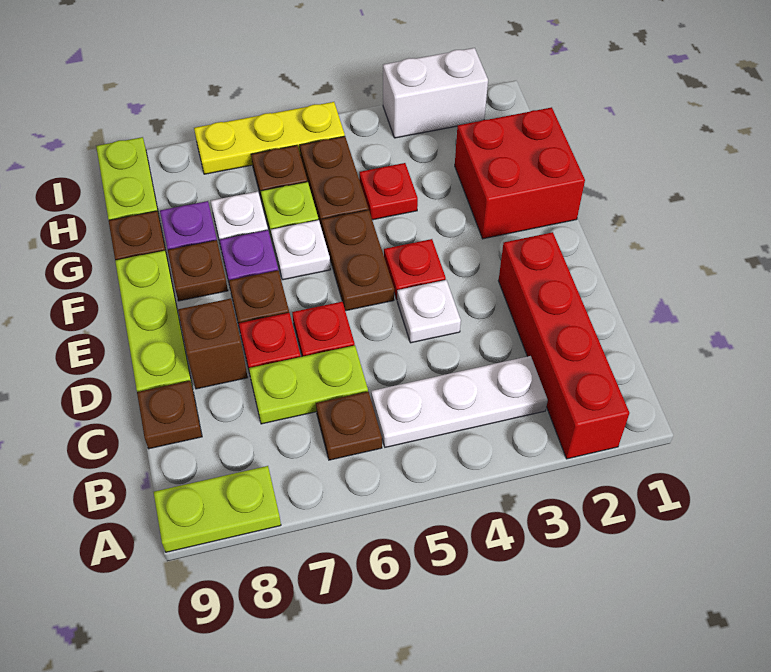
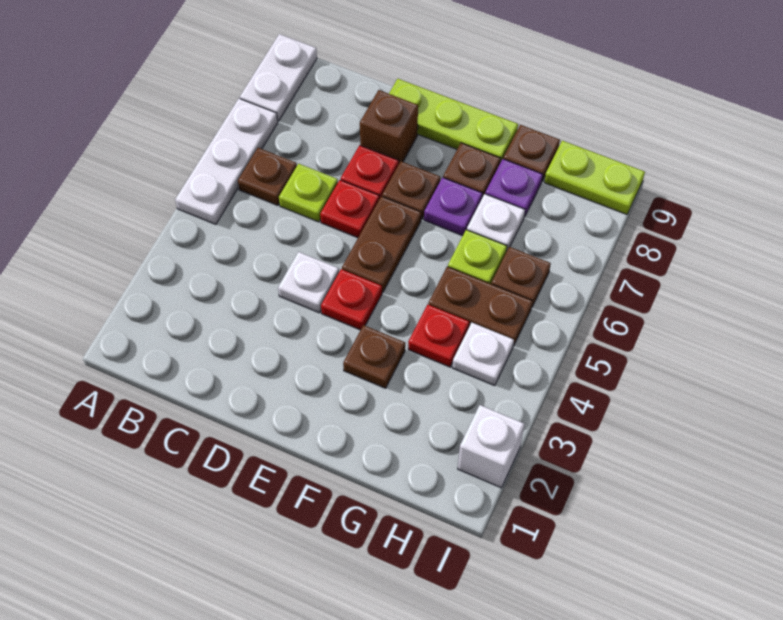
red 1x4 brick [498,232,629,459] -> none
lime 1x2 plate [154,466,281,552] -> white 1x2 plate [240,34,317,121]
white 1x3 plate [371,356,548,447] -> white 1x3 plate moved to [175,99,278,224]
lime 1x2 plate [249,346,368,424] -> lime 1x1 plate [279,164,338,222]
brown 1x1 plate [137,381,202,449] -> brown 1x1 plate moved to [343,325,405,388]
brown 1x2 plate [321,210,394,311] -> brown 1x2 plate turned to [342,196,421,293]
red 2x2 brick [455,107,585,239] -> none
white 1x1 plate [271,220,331,280] -> white 1x1 plate moved to [452,323,514,386]
white 1x2 brick [383,48,488,138] -> white 1x1 brick [458,405,524,488]
yellow 1x3 plate [194,102,345,174] -> none

